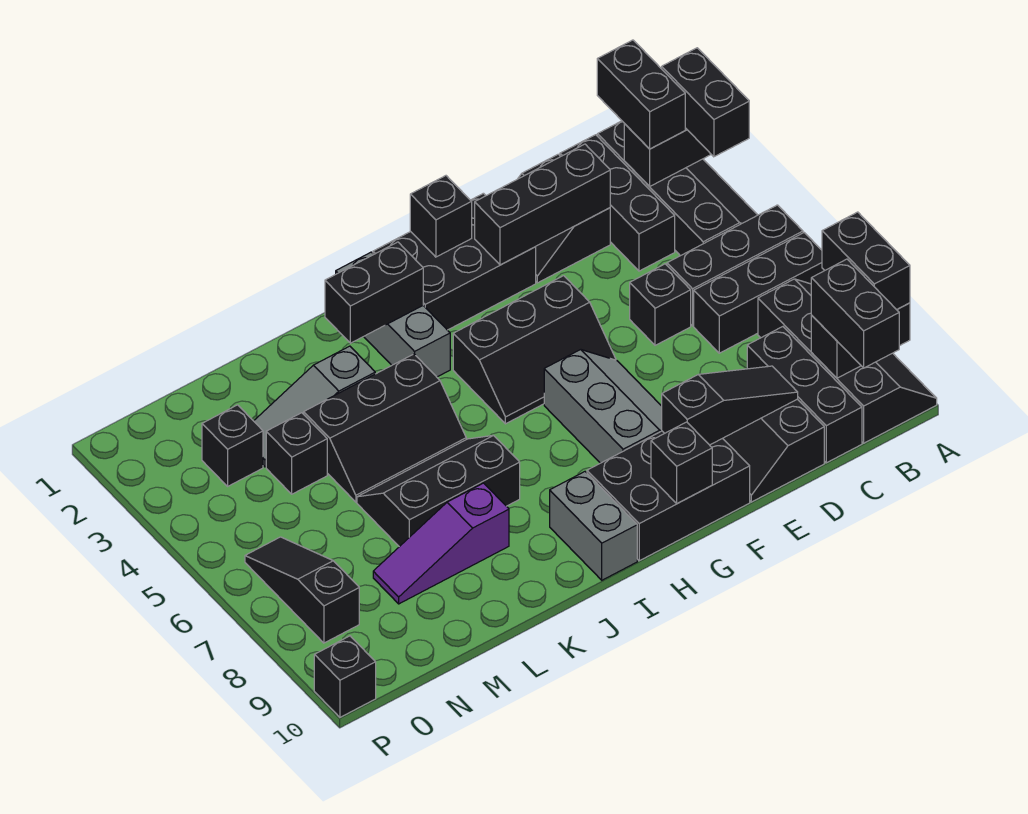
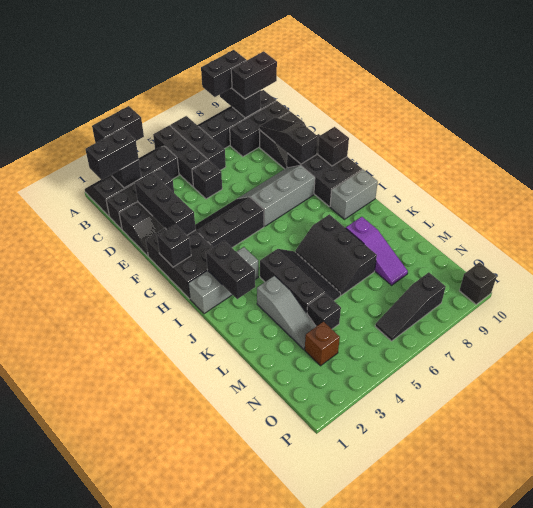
black 2x3 slope [453,276,616,424] -> black 2x3 slope turned to [195,197,264,248]
black 1x1 brick [202,405,263,486] -> brown 1x1 brick [305,321,340,366]

